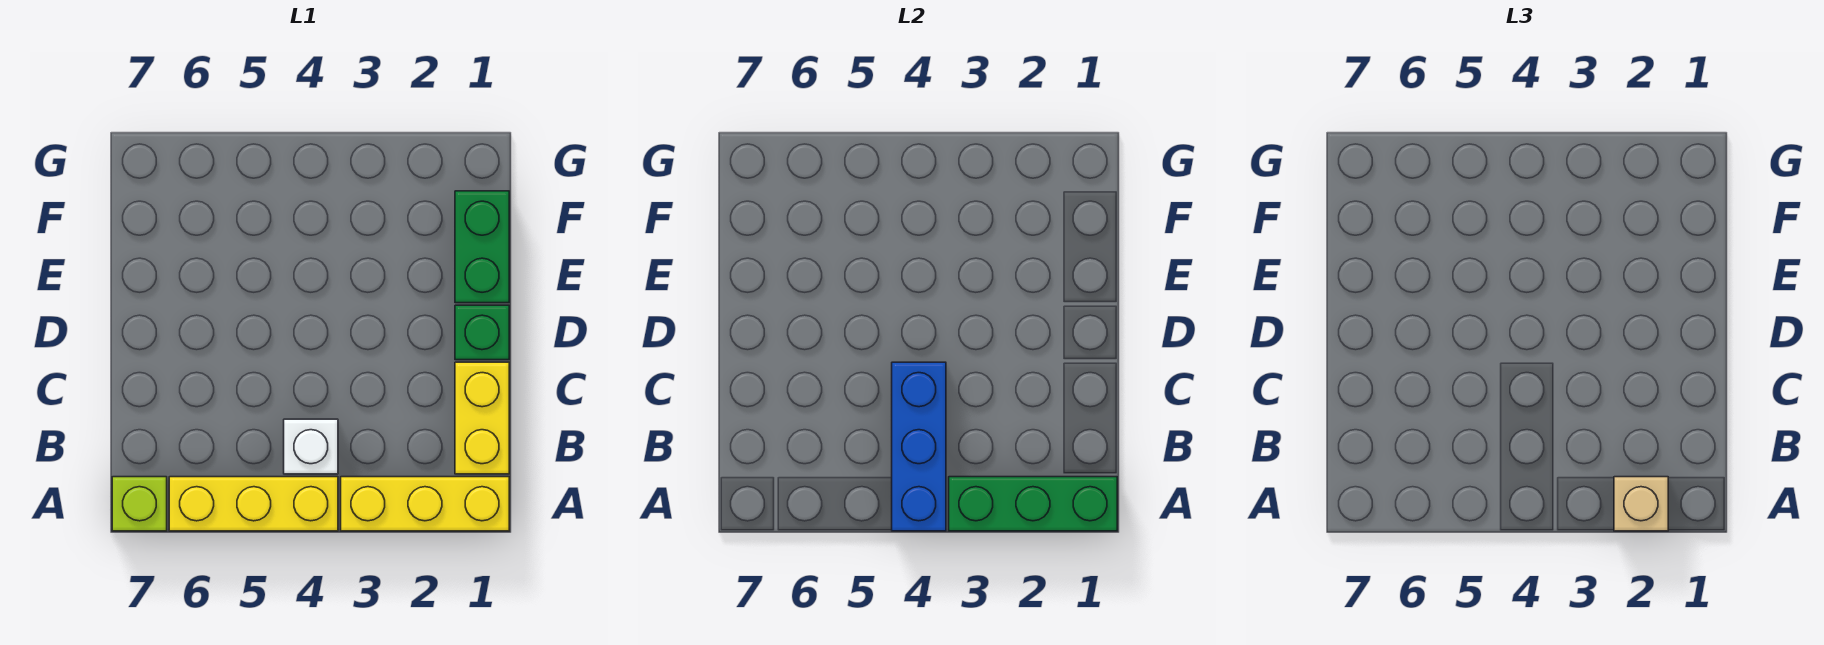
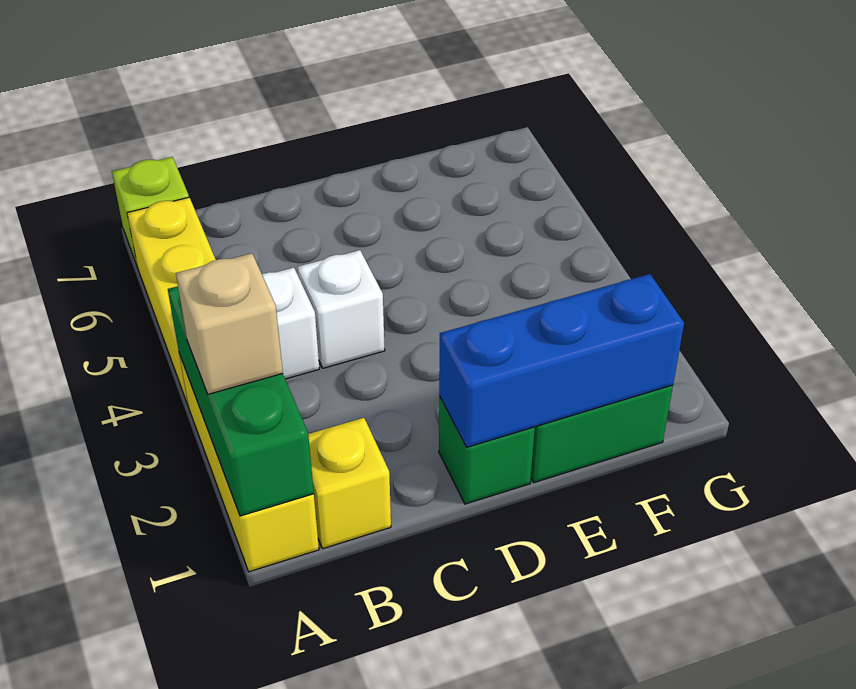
blue 1x3 brick [892,362,946,531] -> blue 1x3 brick moved to [439,274,684,447]
yellow 1x2 brick [455,362,509,474] -> yellow 1x1 brick [308,418,391,549]
none -> white 1x1 brick [297,250,385,368]

